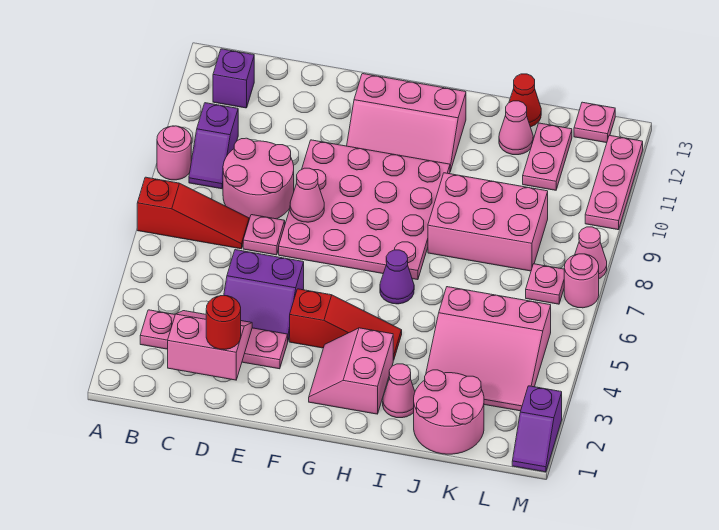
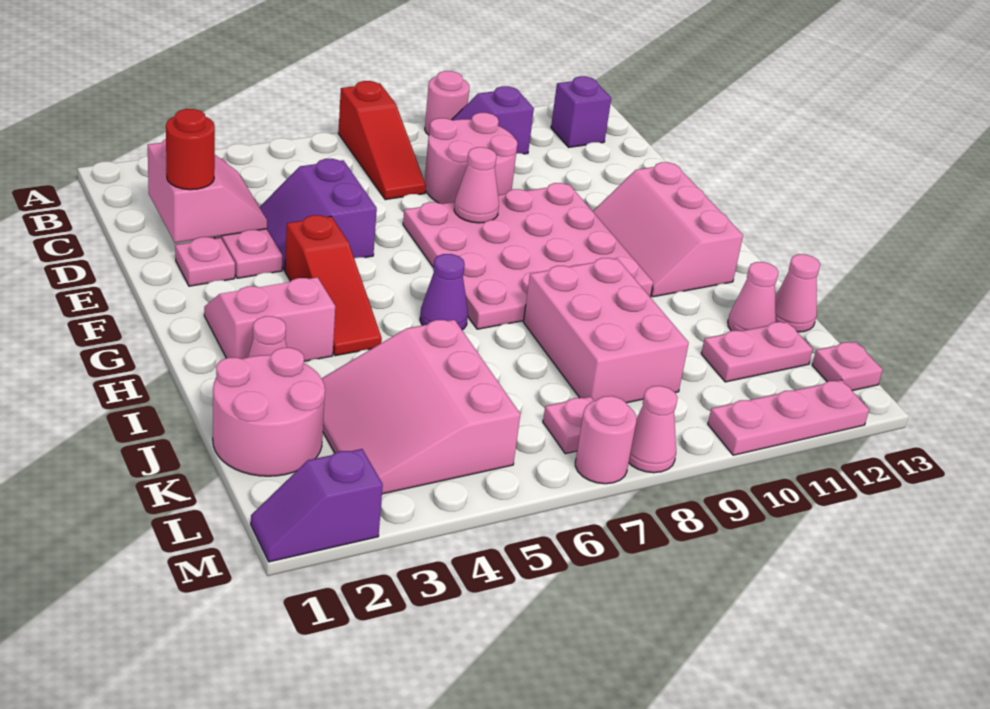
pink 1x1 plate [243,215,285,255] -> pink 1x1 plate moved to [175,237,235,286]
red 1x1 cone [509,74,541,127] -> pink 1x1 cone [775,254,820,332]

